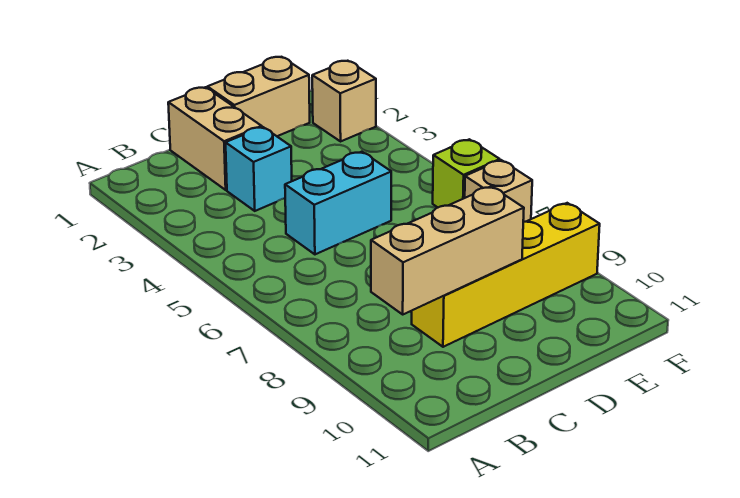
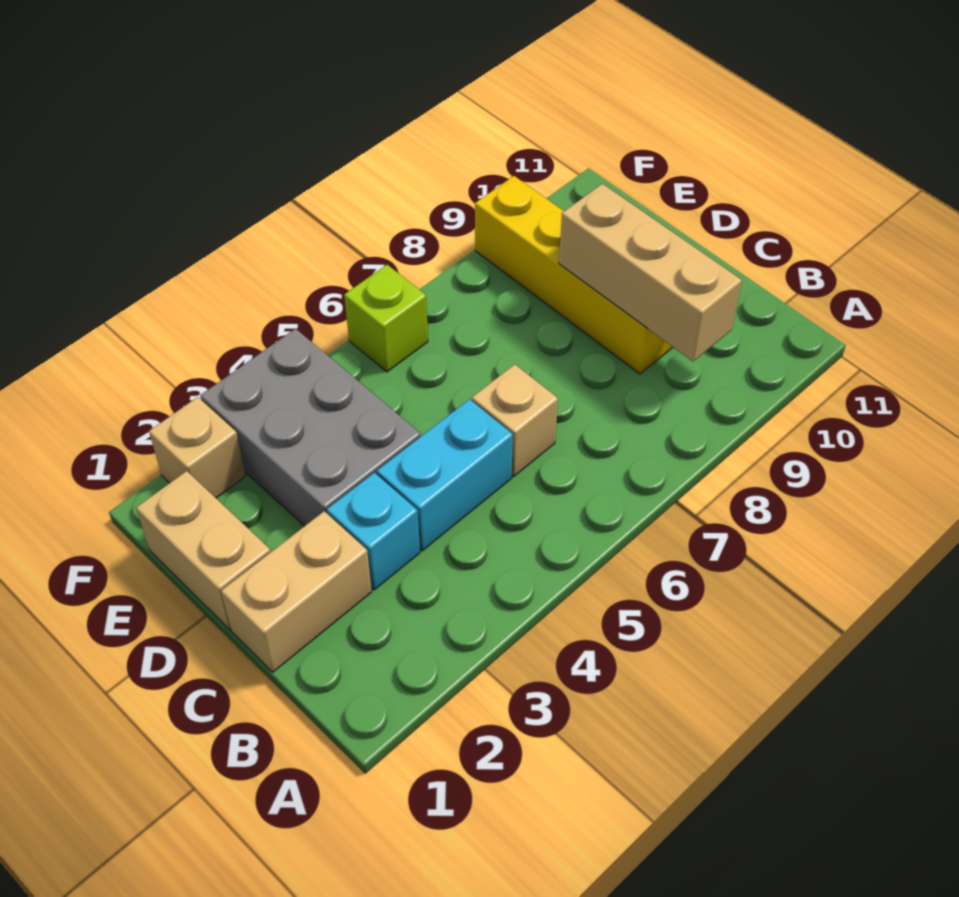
cyan 1x2 brick [285,152,391,254] -> cyan 1x2 brick turned to [377,399,513,551]
none -> grey 2x3 brick [200,329,421,526]
tan 1x1 brick [465,160,532,222] -> tan 1x1 brick moved to [472,364,558,476]

